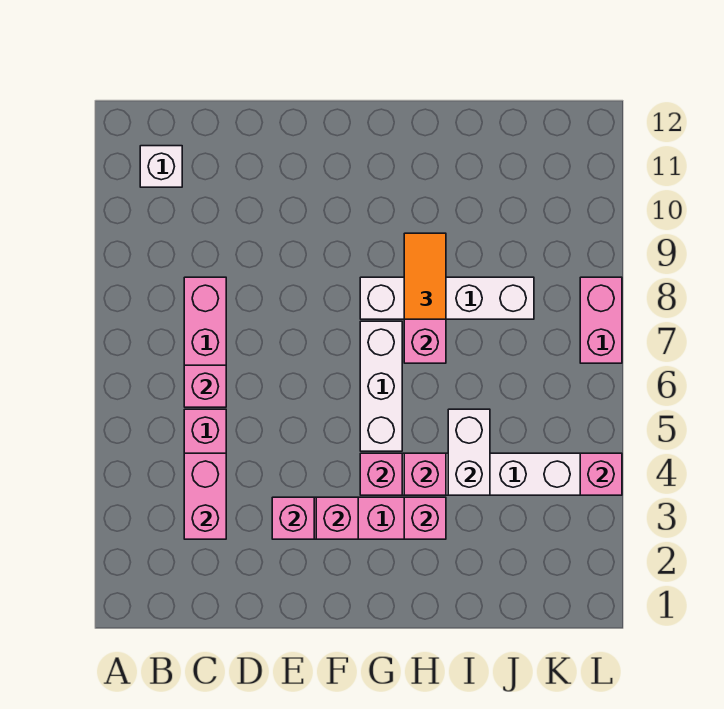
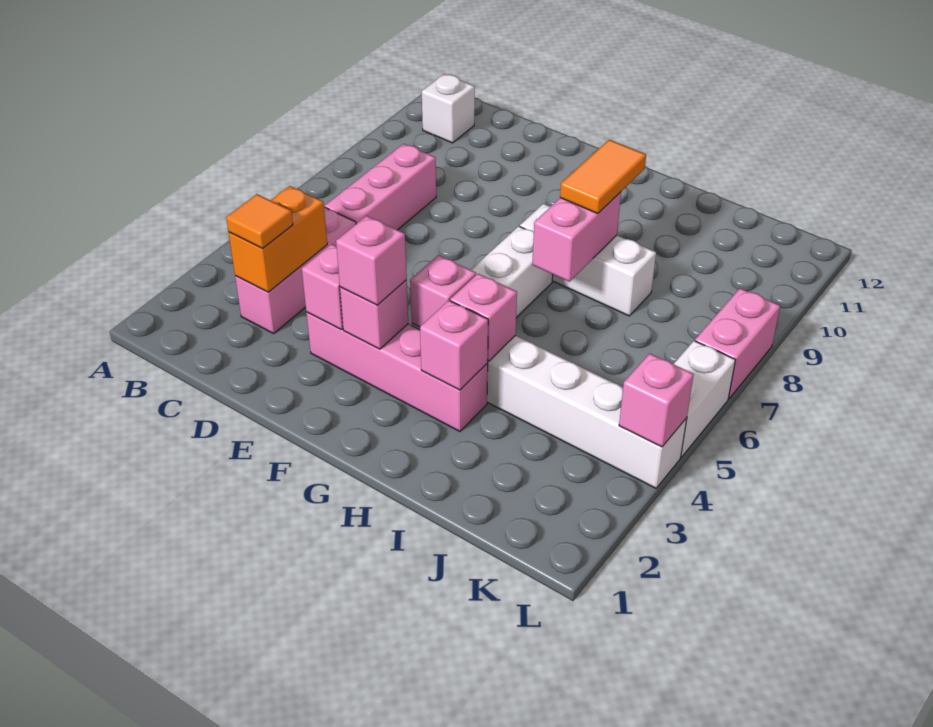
pink 1x2 brick [184,453,226,539] -> orange 1x2 brick [229,186,327,292]
none -> orange 1x1 tile [226,194,293,249]
pink 1x1 brick [184,365,226,407] -> pink 1x1 brick moved to [336,216,407,305]
white 1x4 brick [360,277,534,319] -> white 1x3 brick [520,204,656,316]
white 1x2 brick [448,409,490,495] -> white 1x2 brick moved to [674,341,735,457]

